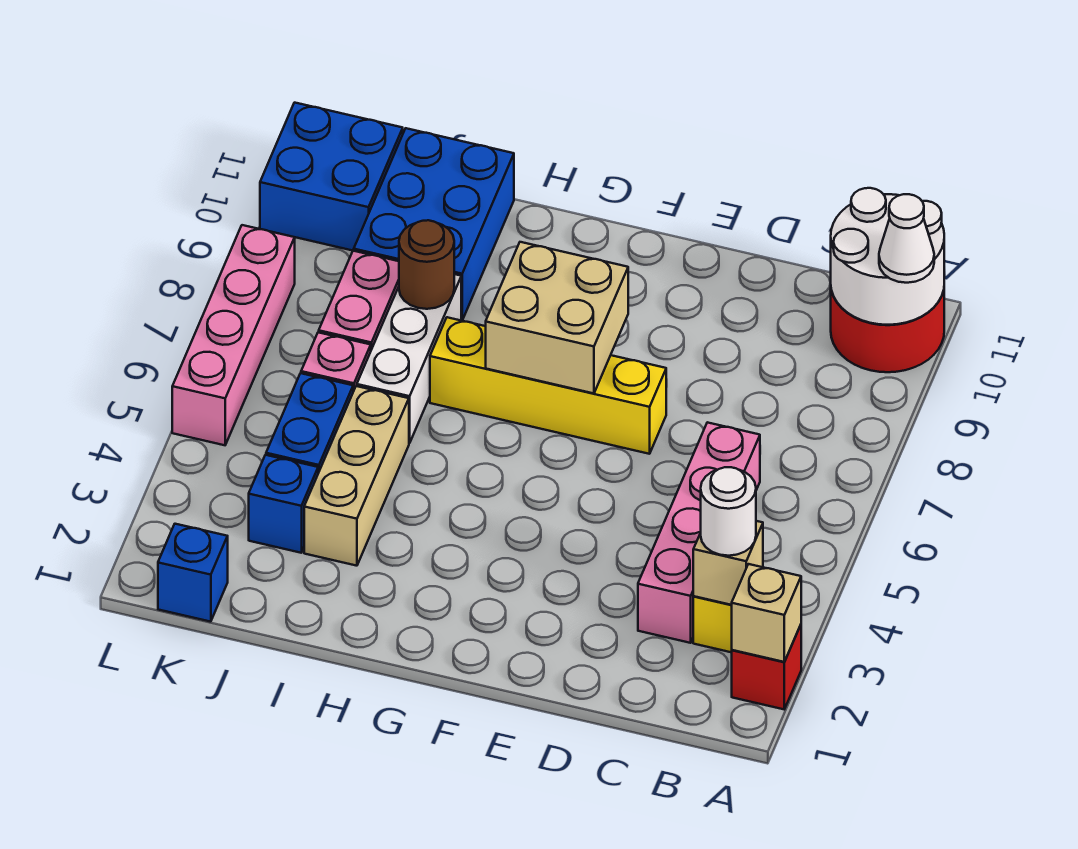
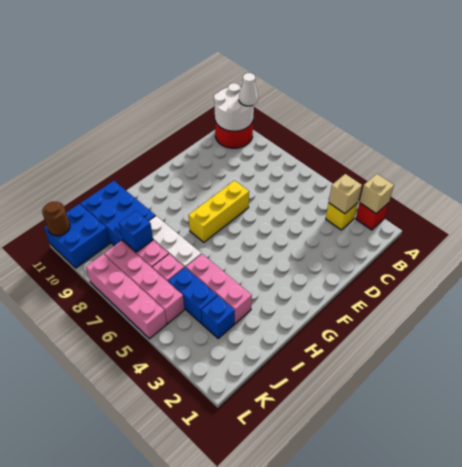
white 1x1 round brick [701,467,756,556] -> none
pink 1x4 brick [638,422,760,643] -> pink 1x4 brick moved to [104,241,184,324]
yellow 1x4 brick [430,317,666,454] -> yellow 1x3 brick [188,181,249,242]
tan 2x2 brick [486,242,628,393] -> none
tan 1x3 brick [304,386,409,566] -> pink 1x3 brick [186,254,252,323]
brown 1x1 round brick [399,220,454,309] -> brown 1x1 round brick moved to [42,202,70,236]
blue 1x1 brick [158,524,228,622] -> blue 1x1 brick moved to [119,211,153,252]

